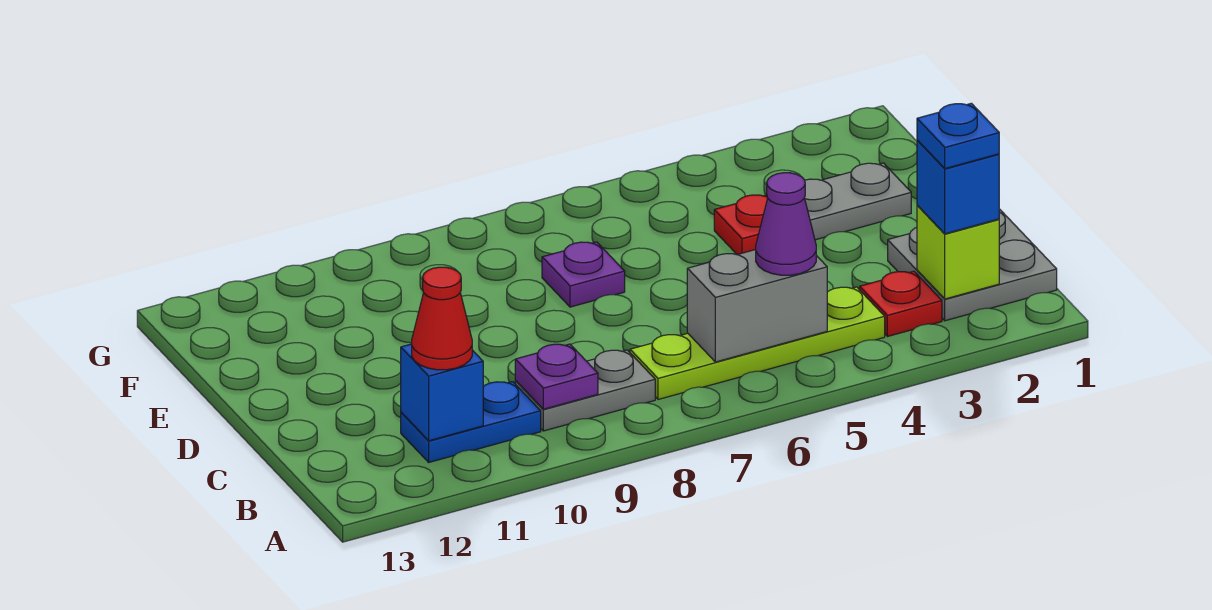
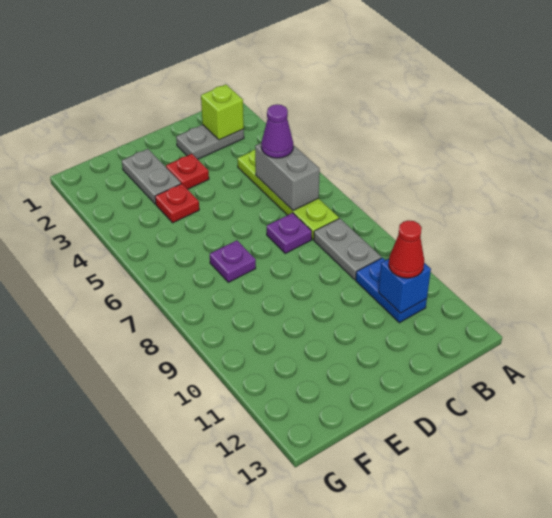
grey 2x2 plate [888,209,1057,321] -> grey 1x2 plate [176,125,244,159]
blue 1x1 brick [917,140,999,234] -> none
blue 1x1 plate [917,103,999,169] -> none
red 1x1 plate [860,271,942,337] -> red 1x1 plate moved to [166,154,209,189]
purple 1x1 plate [515,344,598,409] -> purple 1x1 plate moved to [267,213,312,253]

